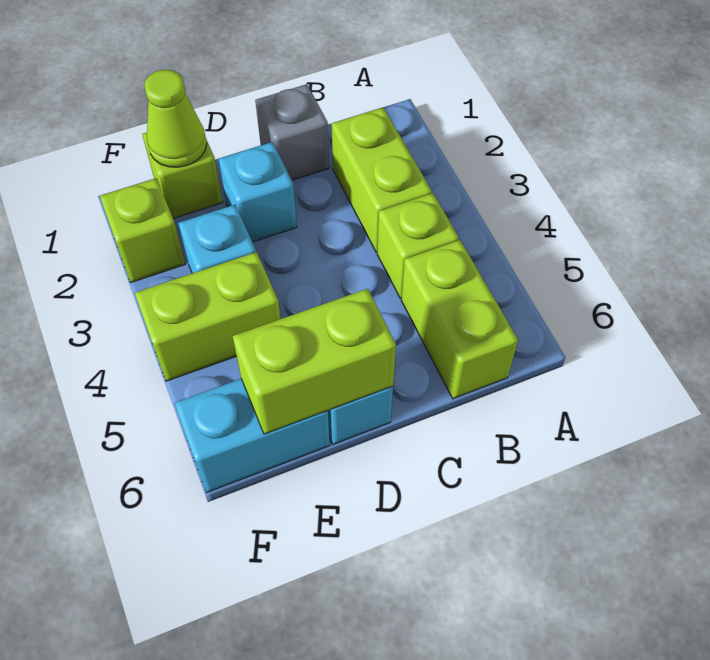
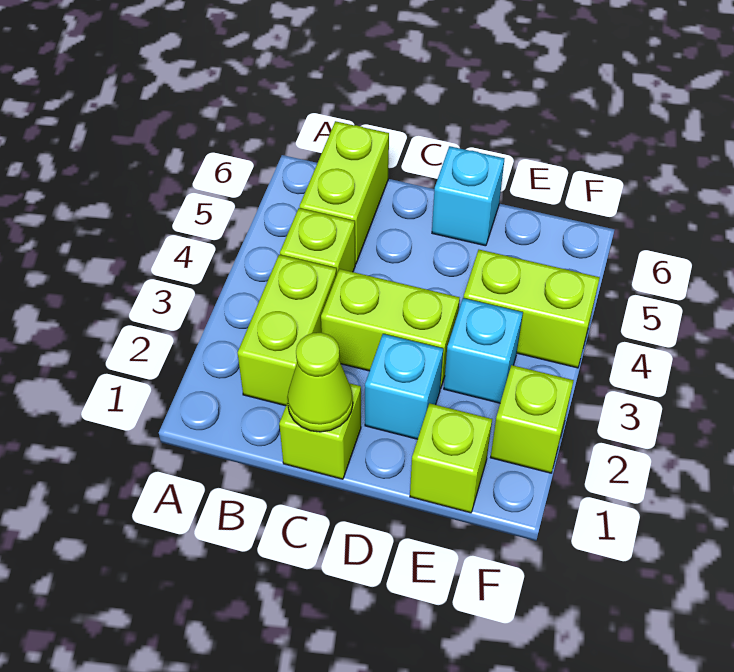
grey 1x1 brick [255,84,329,180] -> lime 1x1 brick [279,383,361,479]
lime 1x2 brick [232,289,396,434] -> lime 1x2 brick moved to [321,269,460,389]
lime 1x1 cone [144,70,207,167] -> lime 1x1 cone moved to [287,333,353,432]
cyan 1x2 brick [174,379,330,493] -> none

